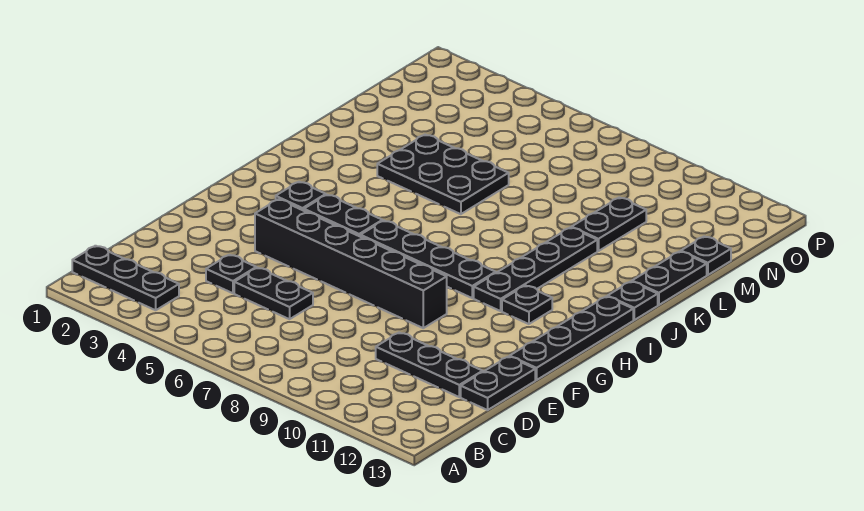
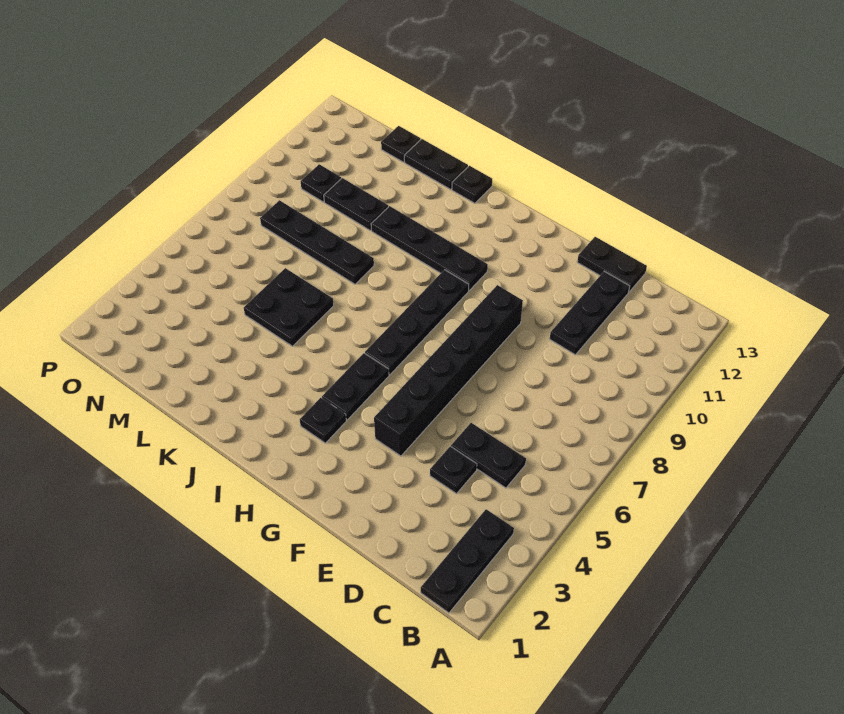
black 1x2 plate [234,268,313,319] -> black 1x2 plate turned to [451,423,526,488]
black 1x4 plate [510,296,633,380] -> black 1x4 plate moved to [260,200,374,284]
black 1x1 plate [502,285,552,324] -> black 1x1 plate moved to [301,164,341,202]
black 2x3 plate [377,135,509,214] -> black 2x2 plate [244,268,334,346]

